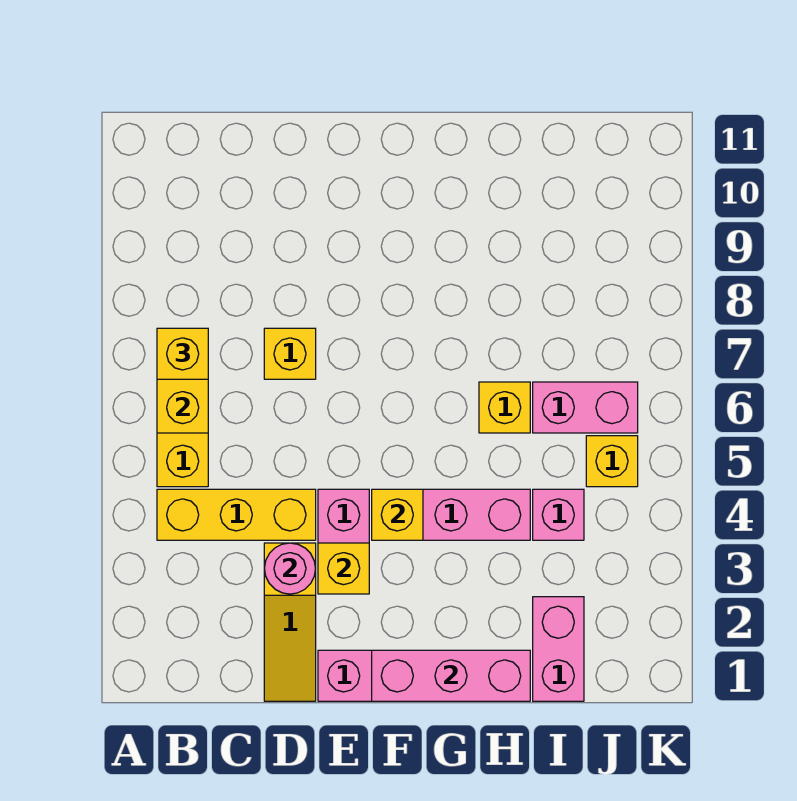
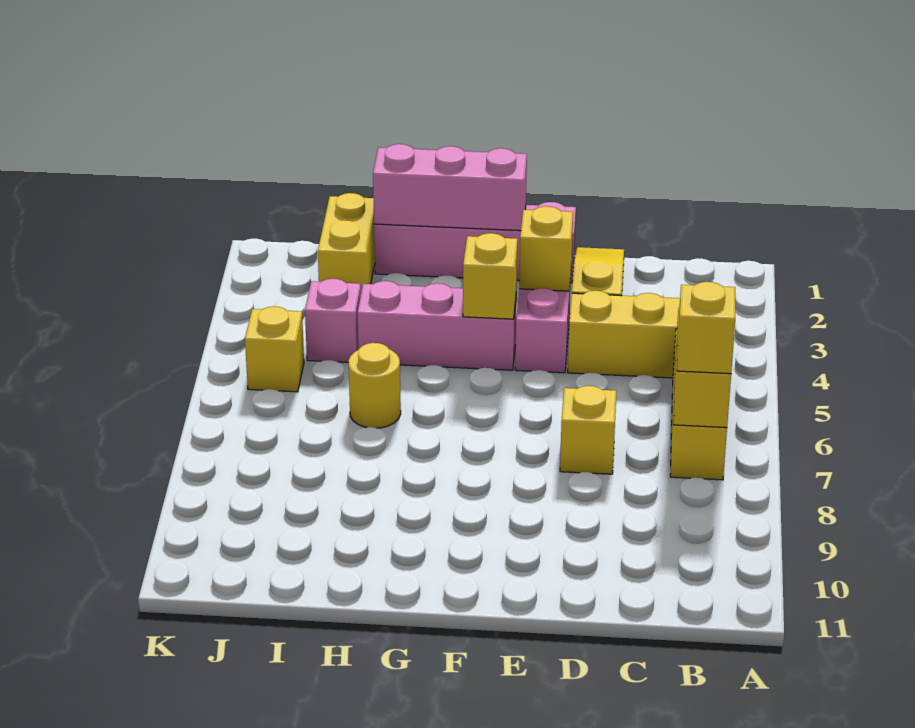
pink 1x1 round brick [264,543,316,594] -> none
yellow 1x1 brick [479,382,530,433] -> yellow 1x1 round brick [348,343,401,428]
pink 1x2 brick [533,597,584,701] -> yellow 1x2 brick [318,193,375,291]
pink 1x2 brick [533,382,638,433] -> none

